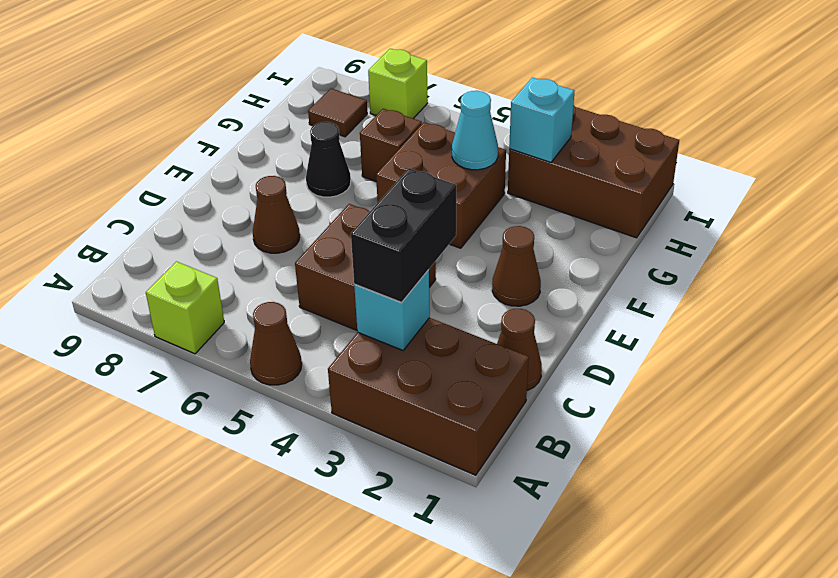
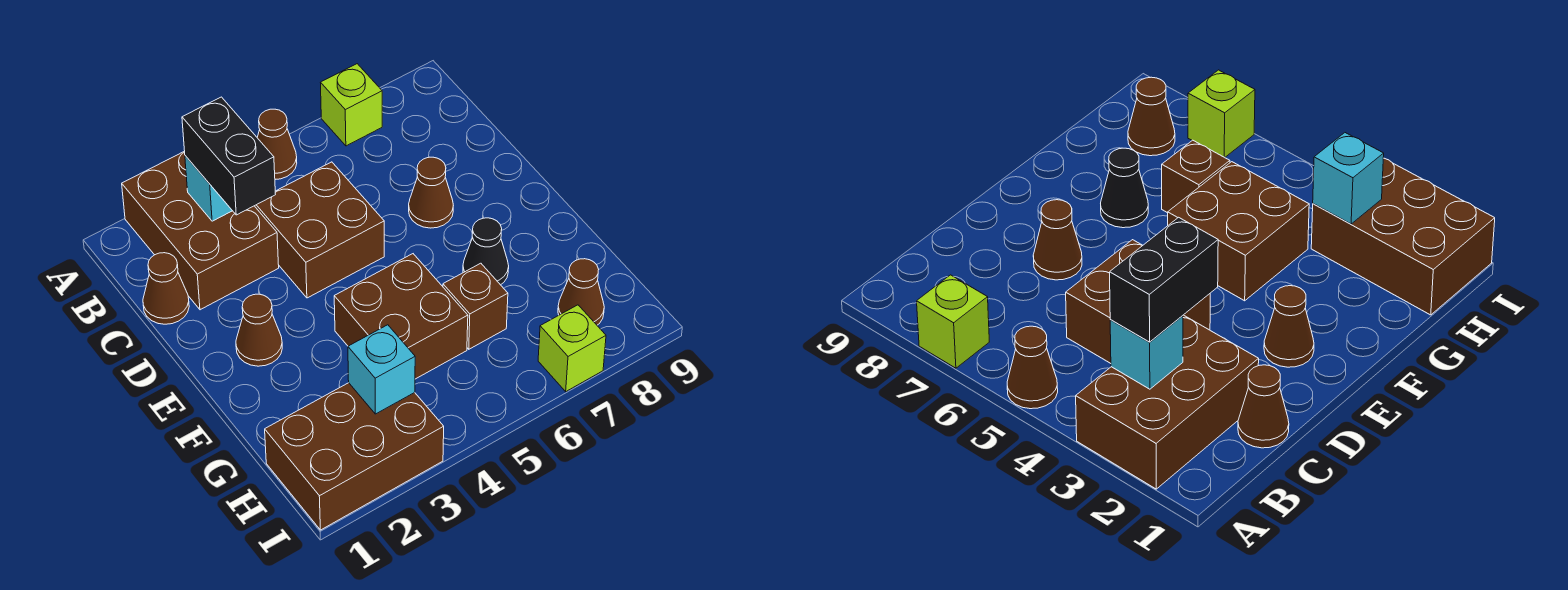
brown 2x3 brick [328,318,529,475] -> brown 2x3 brick turned to [122,151,279,310]
cyan 1x1 cone [452,91,498,170] -> none
brown 1x1 tile [308,88,367,137] -> brown 1x1 cone [558,259,604,325]

